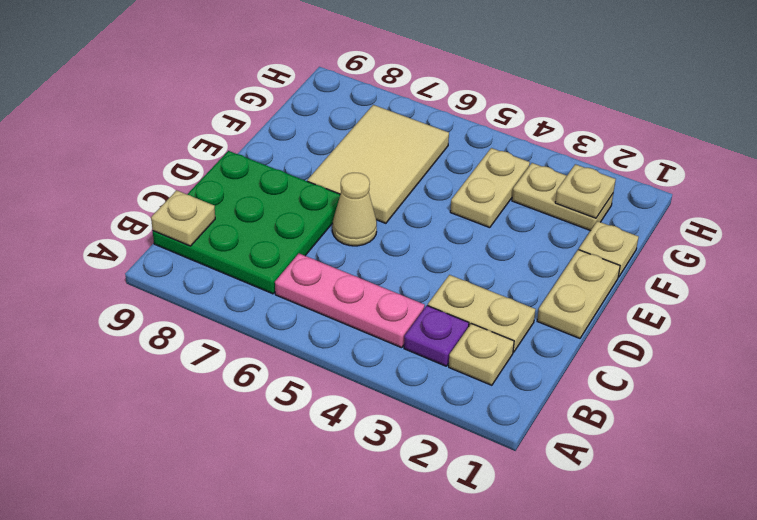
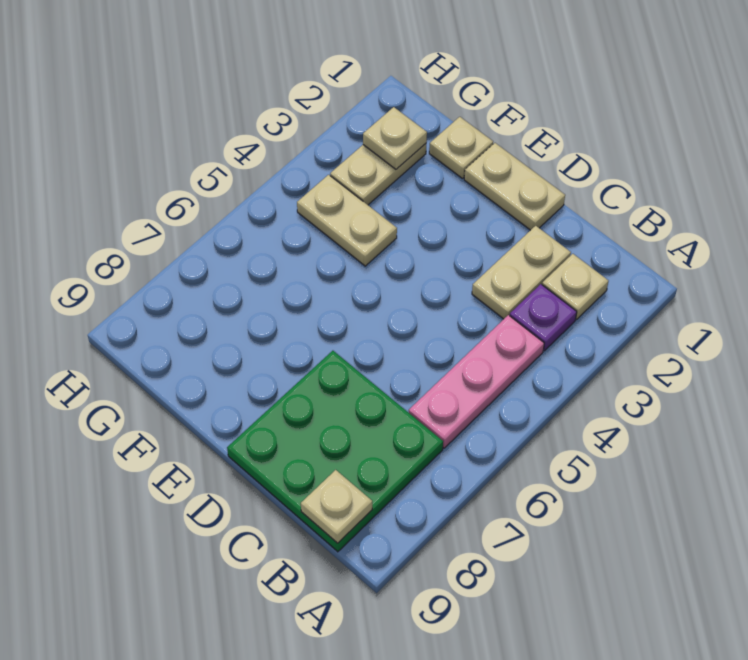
tan 1x1 cone [332,173,377,246] -> none
tan 2x3 tile [307,105,449,223] -> none

